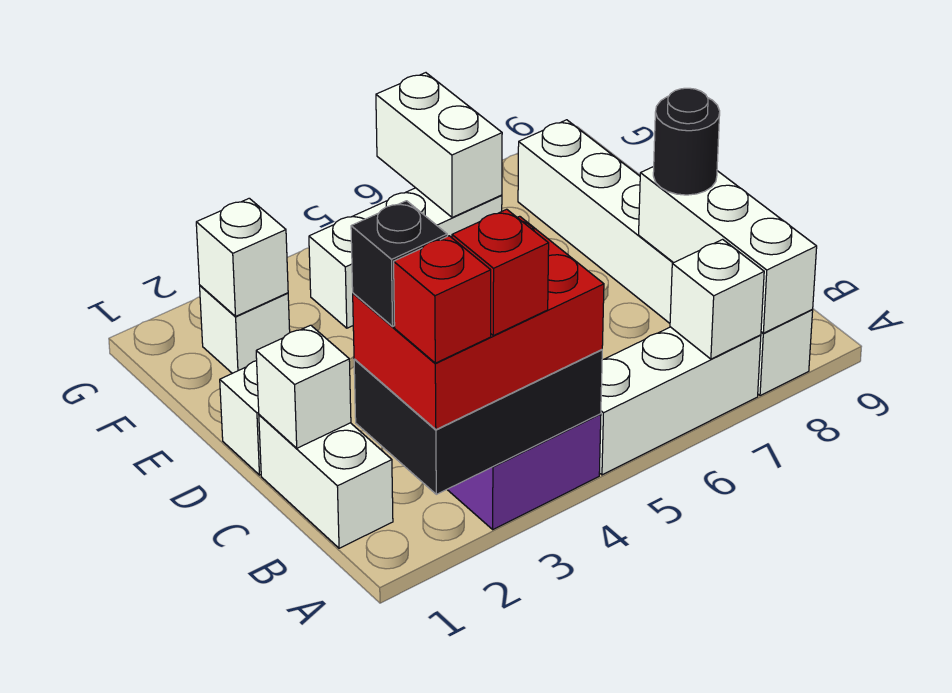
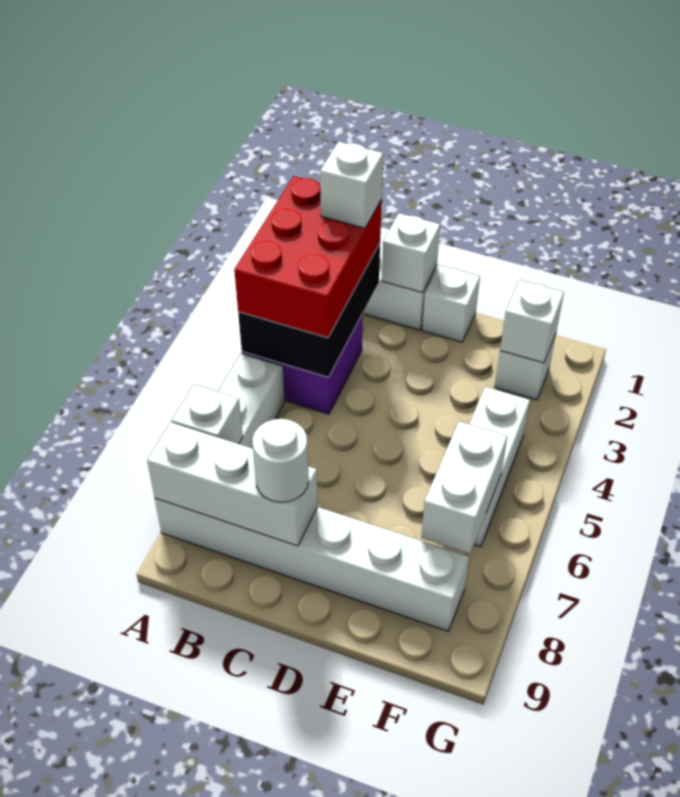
red 1x1 brick [394,236,491,363] -> none
red 1x1 brick [452,209,549,336] -> none
black 1x1 brick [351,201,447,326] -> white 1x1 brick [320,142,383,228]
black 1x1 round brick [653,88,720,195] -> white 1x1 round brick [252,419,309,502]
white 1x2 brick [376,73,502,217] -> white 1x2 brick turned to [421,421,507,554]

